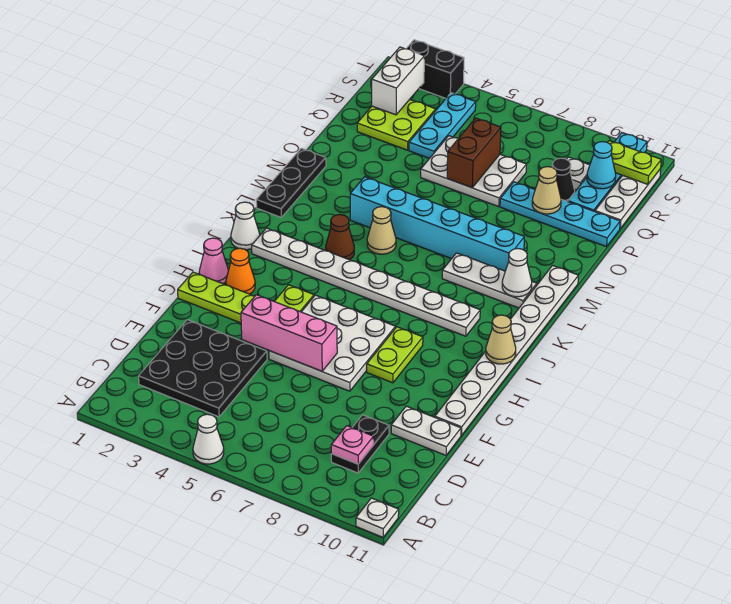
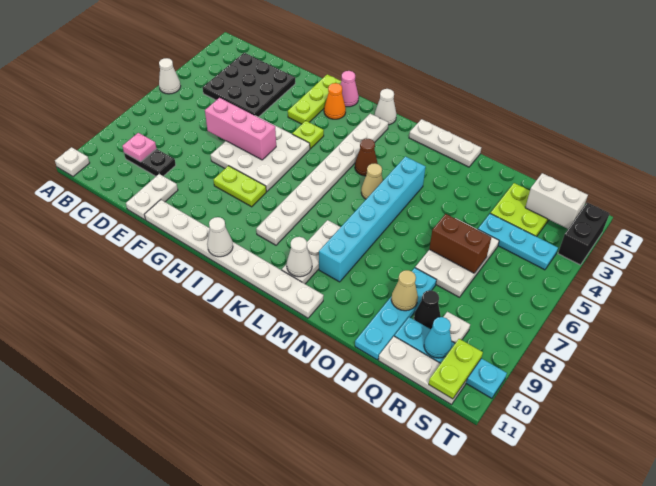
pink 1x3 brick [241,295,337,371] -> pink 1x3 brick turned to [205,98,276,160]
tan 1x1 cone [486,315,516,364] -> white 1x1 cone [207,217,233,257]
black 1x3 plate [256,148,326,217] -> white 1x3 plate [409,119,481,167]

